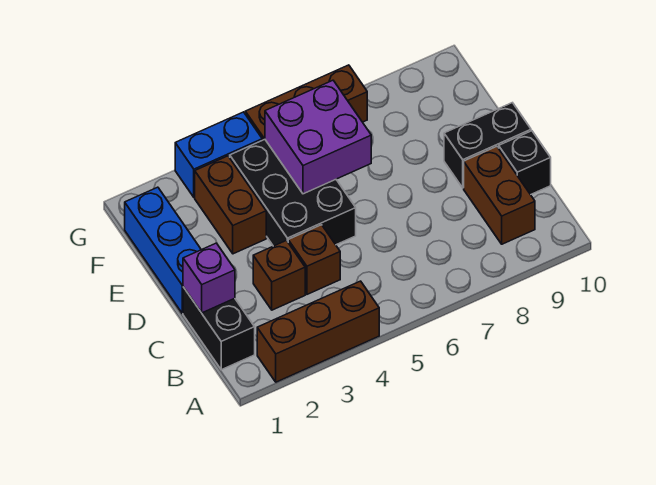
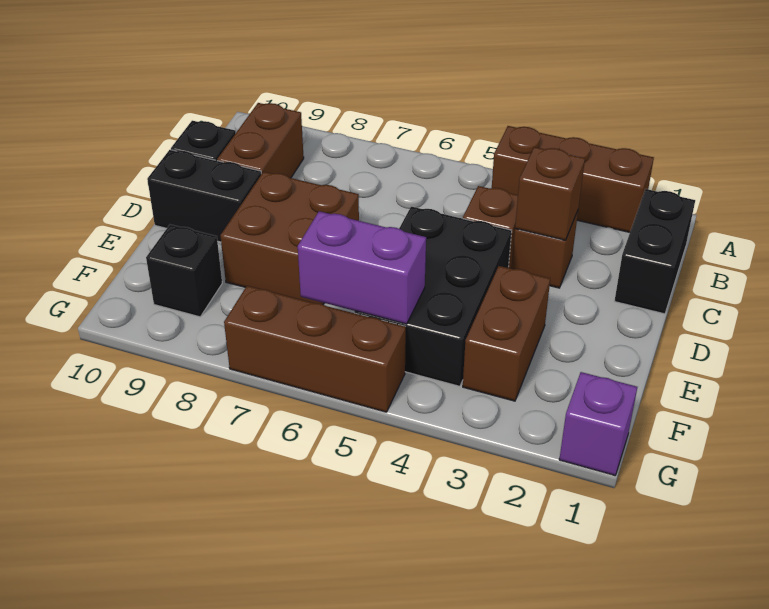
purple 1x1 brick [183,243,235,313] -> purple 1x1 brick moved to [559,372,637,475]
none -> brown 1x1 brick [515,147,585,240]
blue 1x3 brick [125,187,201,313] -> none
none -> brown 2x2 brick [220,172,359,304]
purple 2x2 brick [265,80,371,194] -> purple 1x2 brick [298,211,426,324]
none -> black 1x1 brick [146,225,222,317]
blue 1x2 brick [175,112,262,197] -> none

